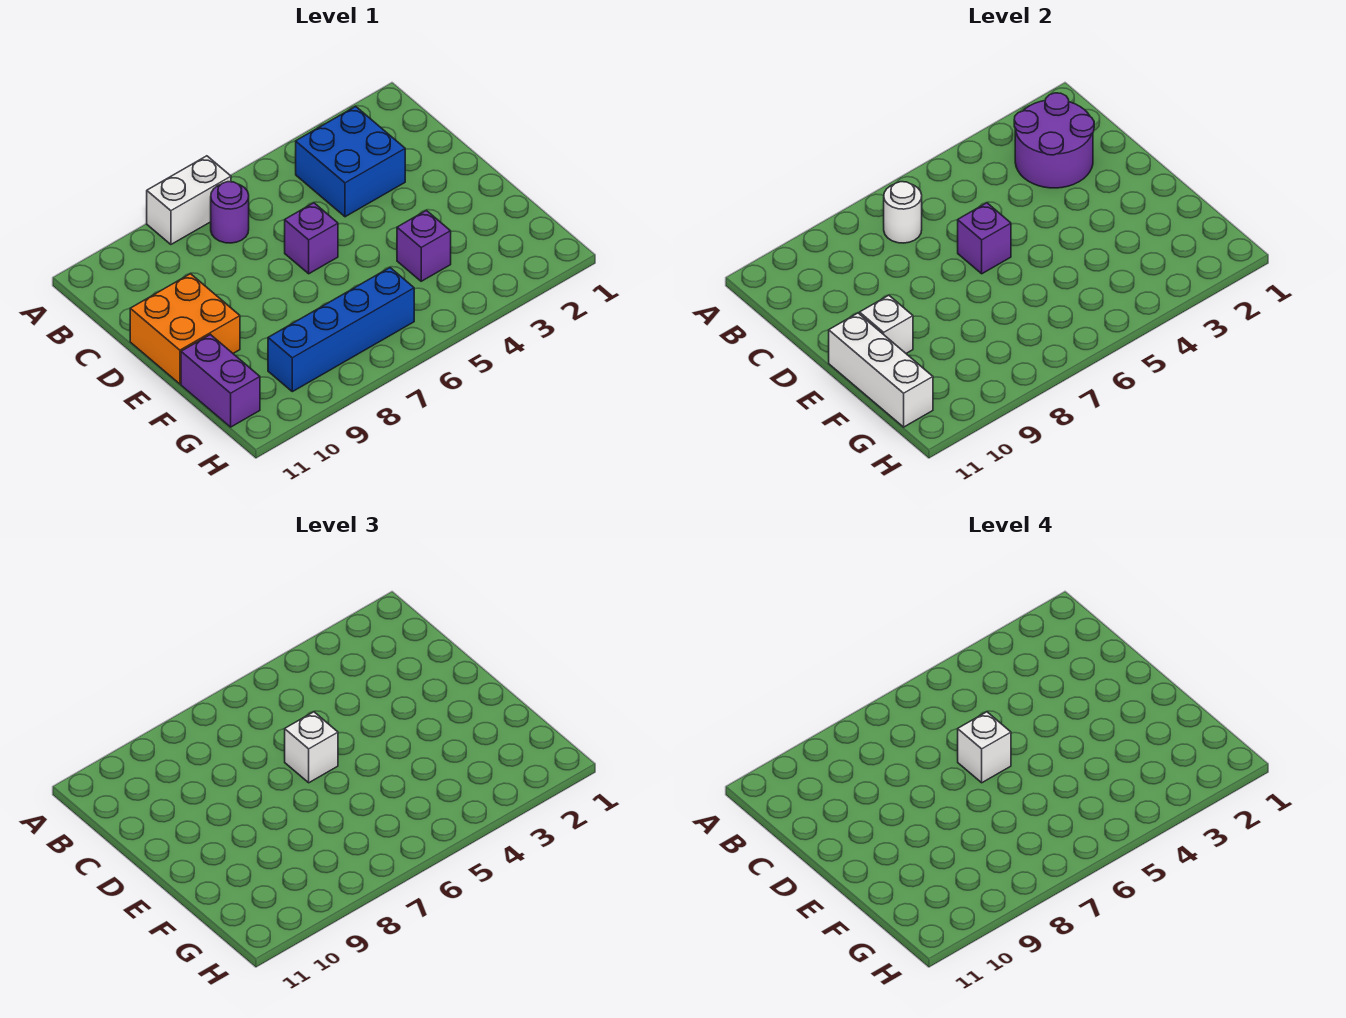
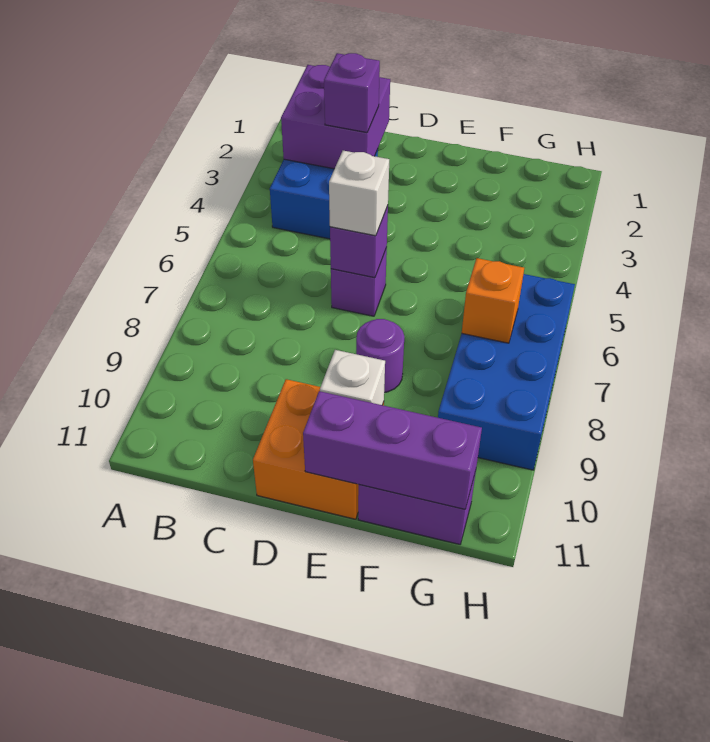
white 1x2 brick [147,156,231,244] -> none
purple 2x2 round brick [1014,93,1094,188] -> purple 2x2 brick [281,65,390,169]
purple 1x1 round brick [211,182,249,243] -> purple 1x1 round brick moved to [356,319,404,393]
white 1x1 round brick [884,182,922,243] -> none
white 1x1 brick [958,712,1011,783] -> none
white 1x3 brick [829,313,933,427] -> purple 1x3 brick [303,391,482,509]
purple 1x1 brick [397,210,451,281] -> purple 1x1 brick moved to [324,53,380,132]
blue 1x4 brick [268,268,414,392] -> blue 2x4 brick [438,274,575,470]
none -> orange 1x1 brick [462,258,524,343]

